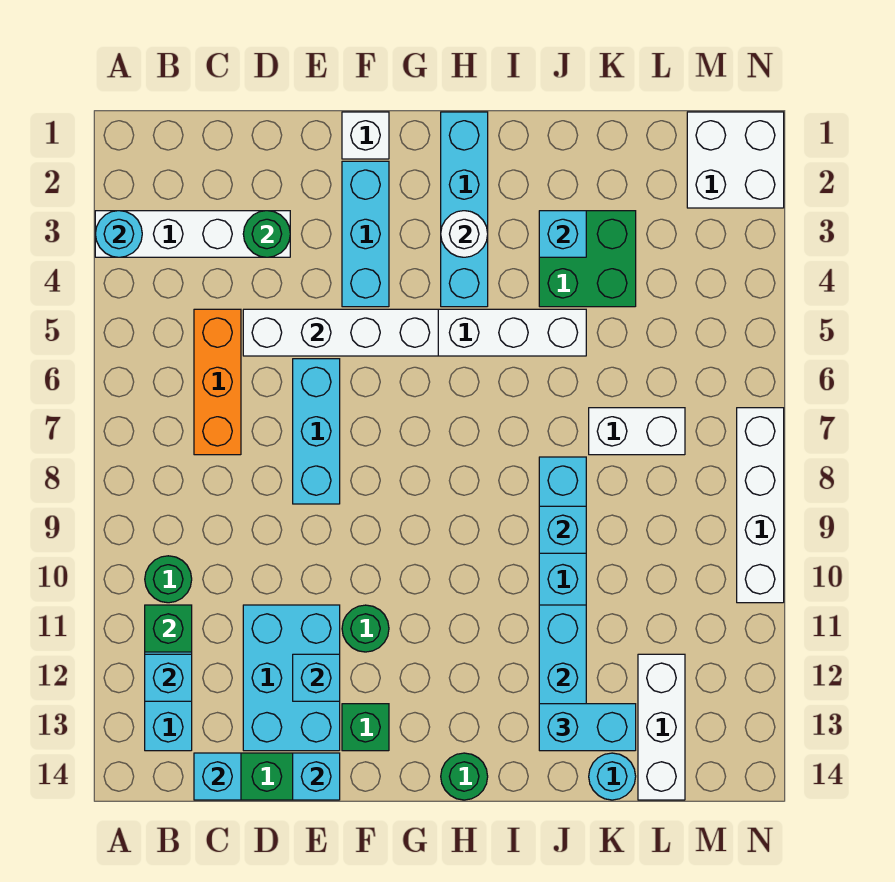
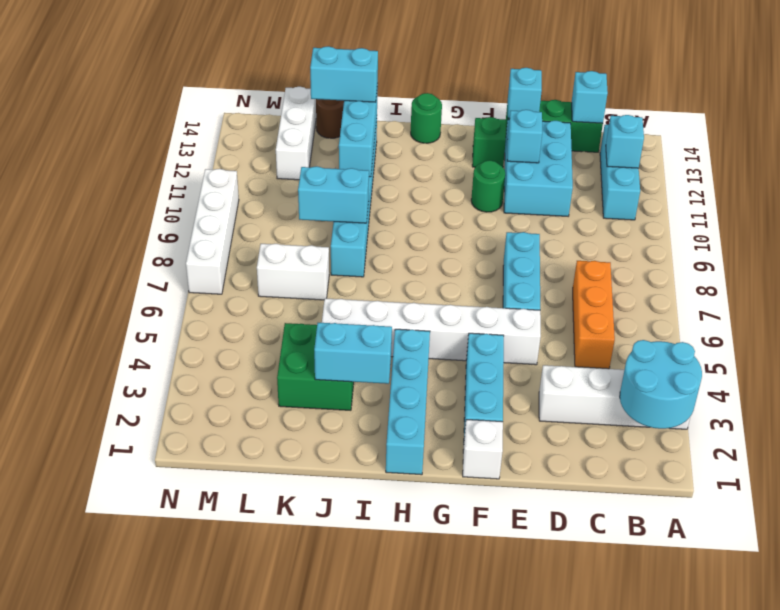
cyan 1x1 round brick [95,211,142,257] -> cyan 2x2 round brick [620,340,702,429]
green 1x1 round brick [145,556,192,603] -> none
green 1x1 brick [145,605,192,652] -> none
green 1x1 round brick [243,211,290,257] -> none
white 1x4 brick [243,309,438,356] -> none
white 1x1 round brick [441,211,488,257] -> none
cyan 1x1 brick [539,211,586,257] -> cyan 1x2 brick [314,323,392,384]
cyan 1x1 brick [539,506,586,553] -> cyan 1x2 brick [298,166,369,223]
cyan 1x1 round brick [589,753,636,800] -> brown 1x1 round brick [316,99,344,138]
white 2x2 brick [687,112,784,208] -> none

